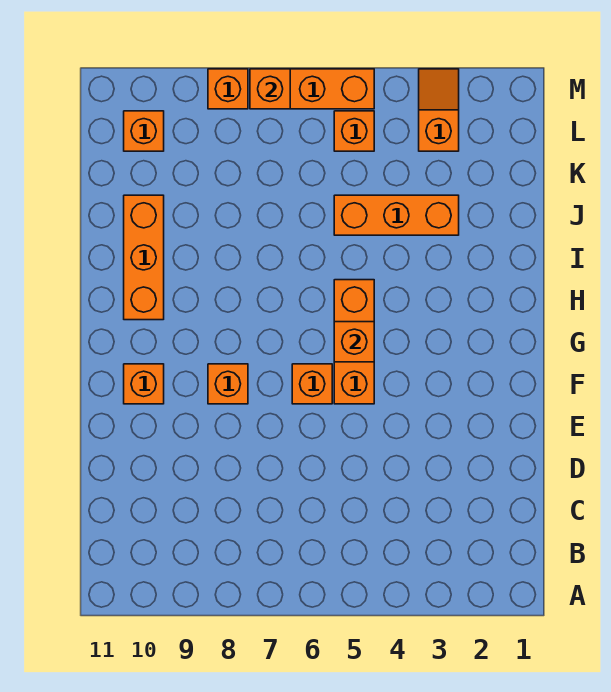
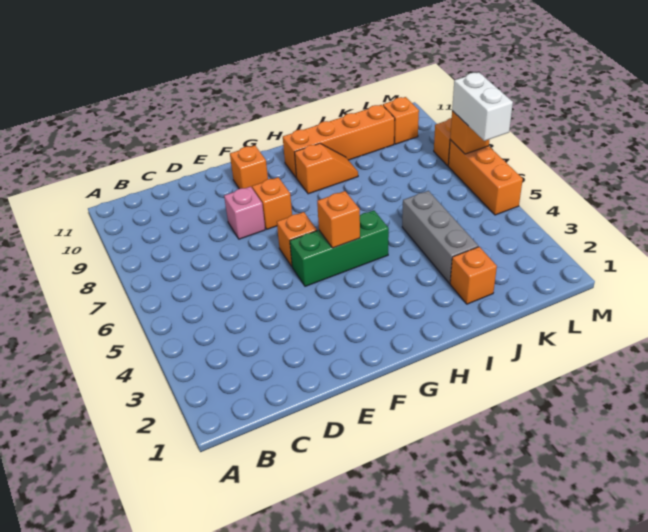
none -> pink 1x1 brick [224,187,265,239]
orange 1x3 brick [334,280,374,404] -> green 1x3 brick [290,210,389,286]
orange 1x3 brick [124,195,164,320] -> orange 1x4 brick [283,105,395,177]
orange 1x3 brick [334,195,459,235] -> grey 1x3 brick [402,191,478,283]
orange 1x2 slope [419,69,459,151] -> orange 1x2 slope moved to [295,143,358,194]
orange 1x1 brick [334,111,374,151] -> orange 1x1 brick moved to [450,247,497,304]
none -> white 1x2 brick [452,72,513,141]

